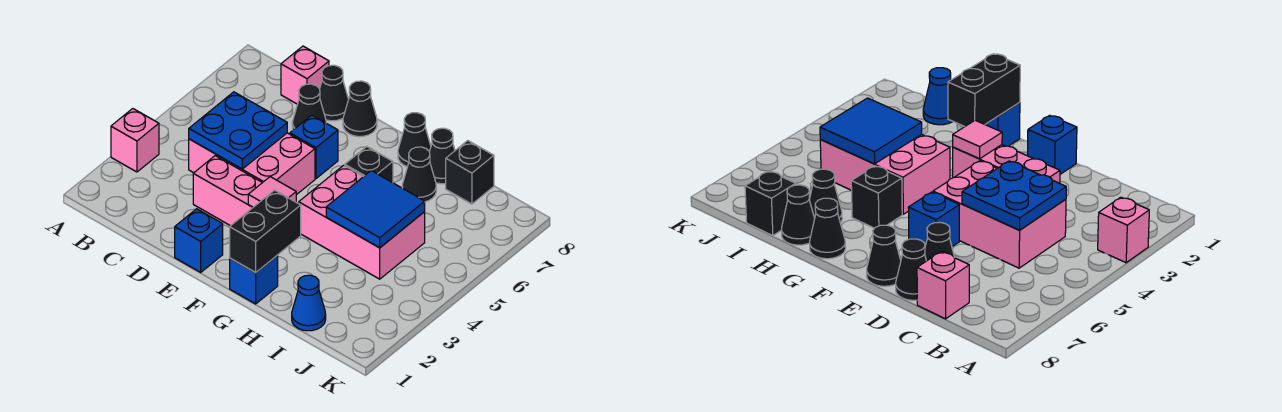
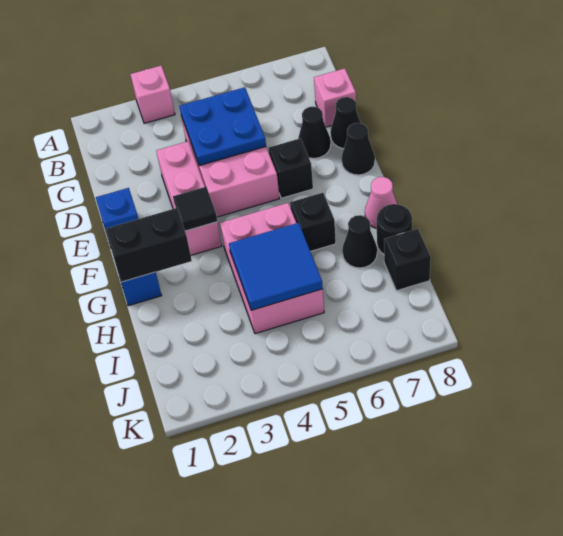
blue 1x1 brick [290,115,338,179] -> black 1x1 brick [269,138,313,198]
pink 1x1 tile [248,177,296,207] -> black 1x1 tile [173,187,217,231]
black 1x1 cone [398,113,431,167] -> pink 1x1 cone [365,177,397,229]
black 1x1 cone [429,128,455,184] -> black 1x1 round brick [377,204,412,254]
blue 1x1 cone [292,275,326,331] -> none

